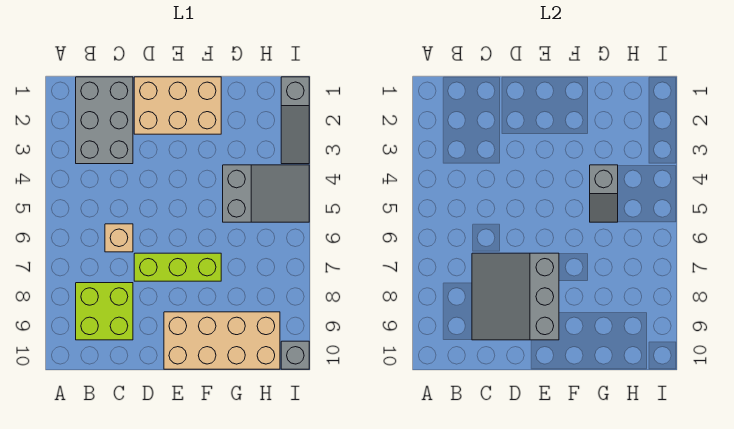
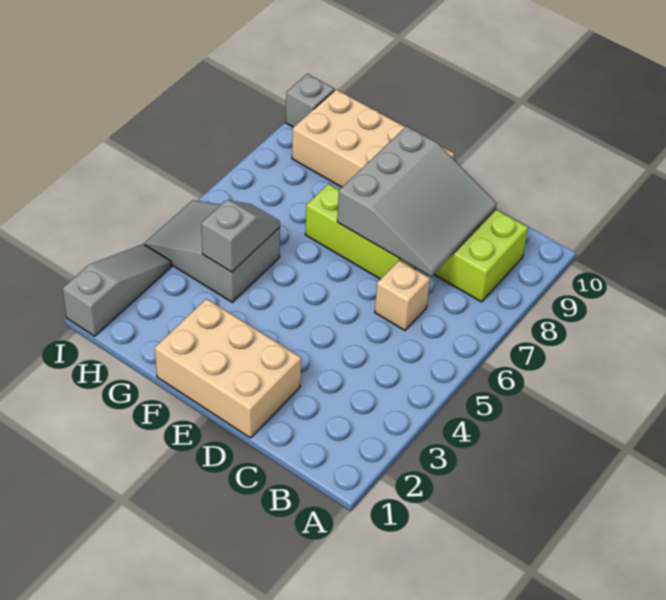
grey 2x3 brick [76,77,133,164] -> none

